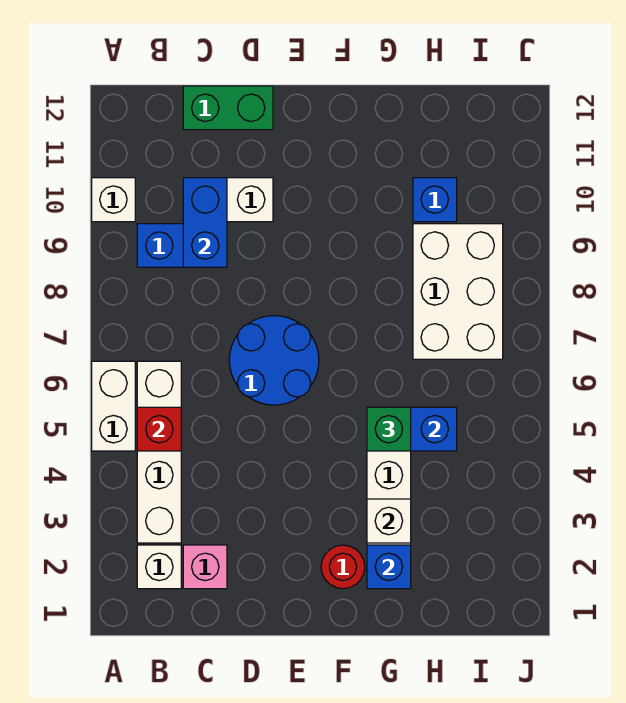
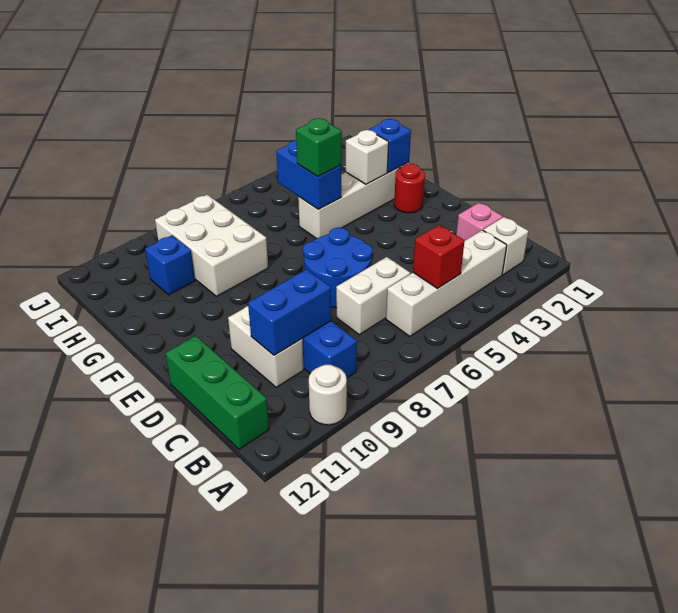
white 1x2 brick [92,361,135,451] -> white 1x2 brick moved to [336,257,410,335]
white 1x1 brick [92,178,135,222] -> white 1x1 round brick [309,365,347,425]
green 1x2 brick [183,86,273,130] -> green 1x3 brick [165,336,269,449]
white 2x3 brick [413,224,503,359] -> white 2x3 brick turned to [155,195,268,296]

